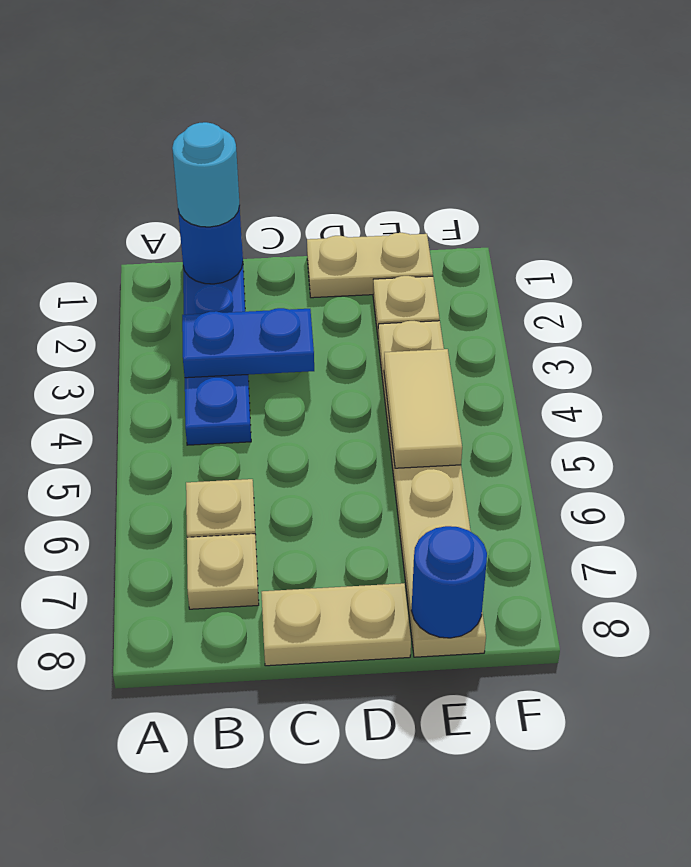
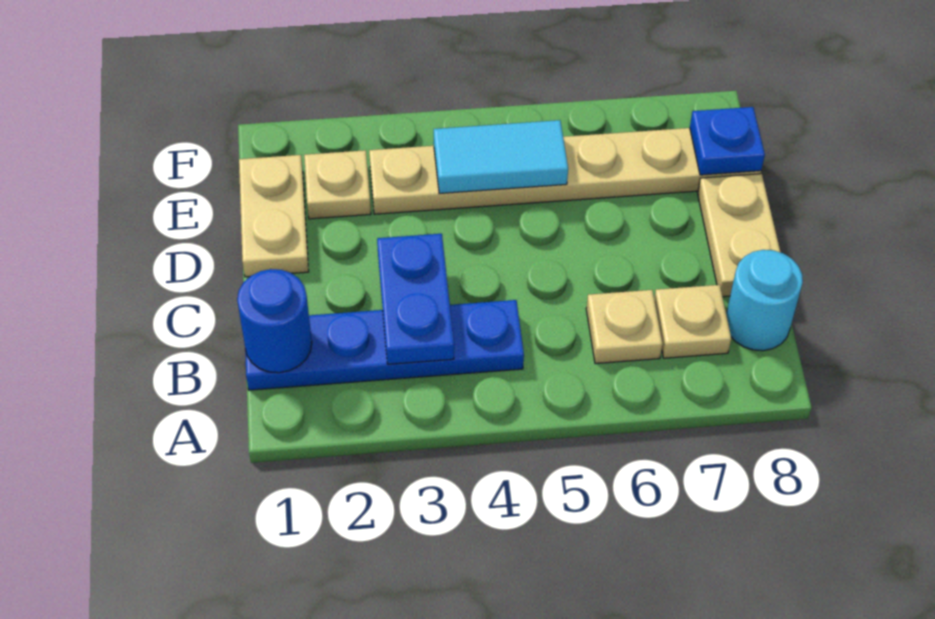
cyan 1x1 round brick [172,122,240,227] -> cyan 1x1 round brick moved to [726,250,803,351]
tan 1x2 tile [384,349,462,468] -> cyan 1x2 tile [434,120,568,193]
blue 1x1 round brick [411,526,487,638] -> blue 1x1 plate [690,107,765,175]

